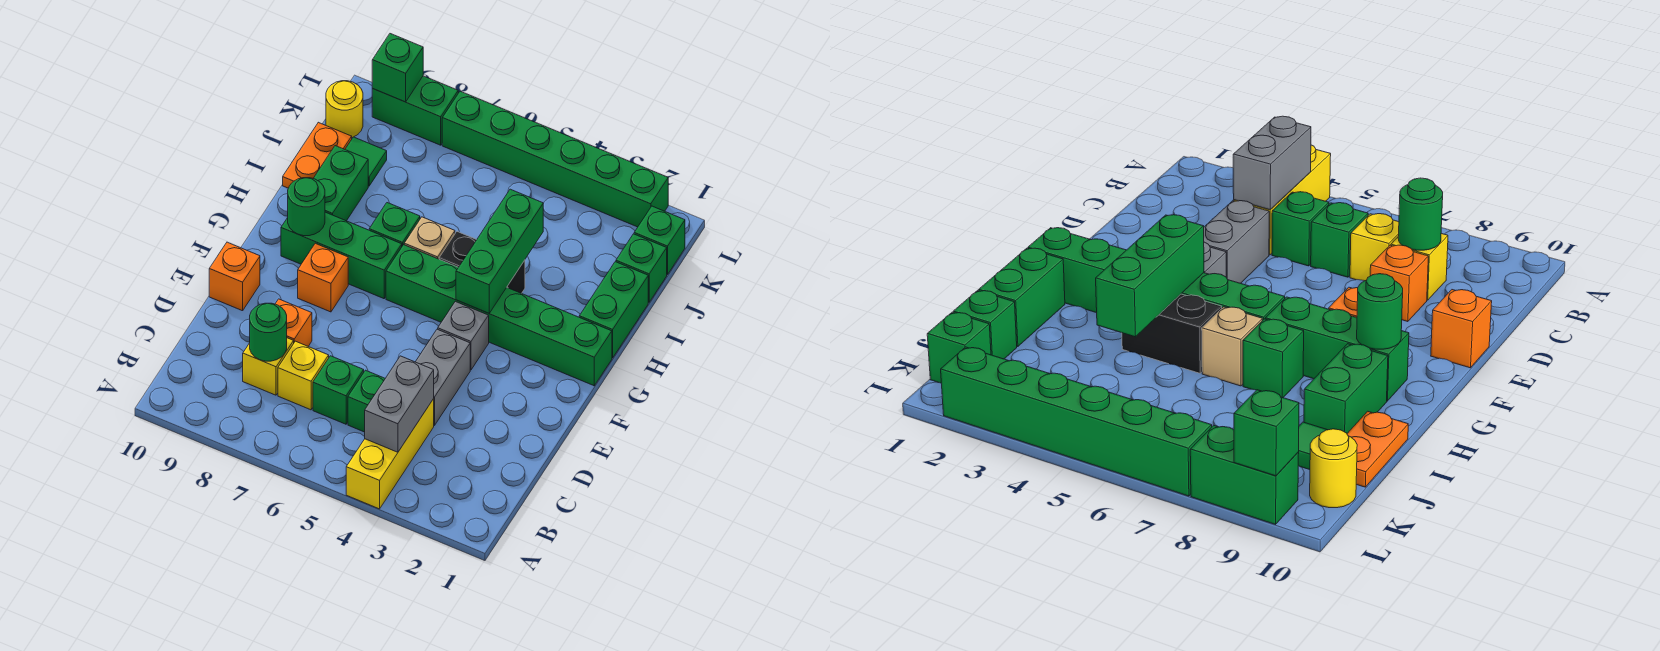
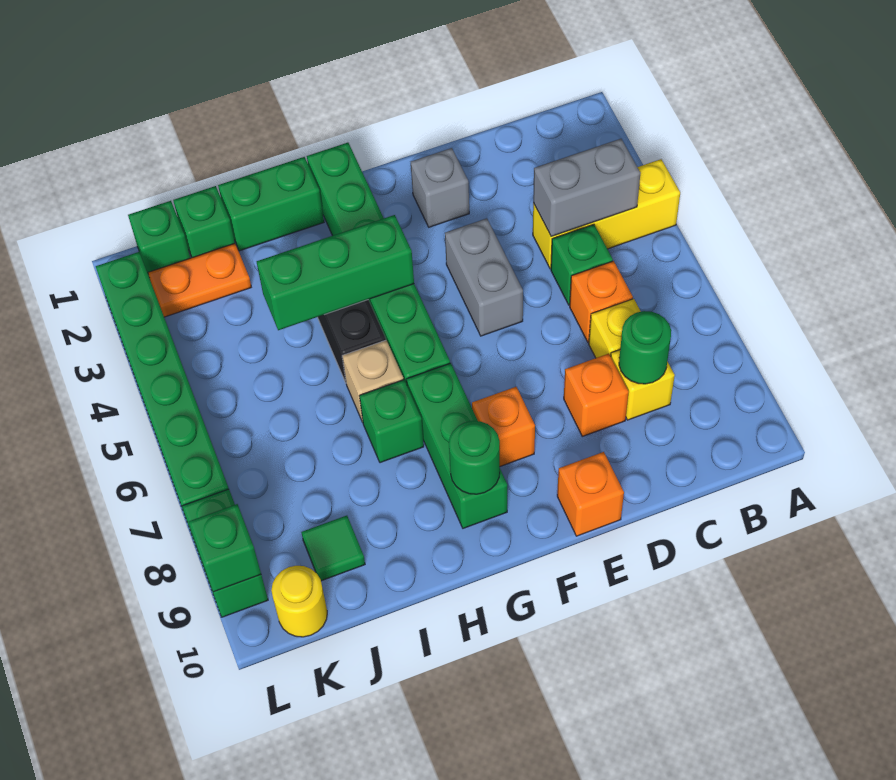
green 1x1 brick [313,356,364,424] -> orange 1x1 brick [570,261,633,343]
grey 1x2 brick [416,329,470,426] -> grey 1x2 brick turned to [445,218,523,336]
grey 1x1 brick [438,301,489,370] -> grey 1x1 brick moved to [411,148,469,227]
green 1x2 brick [313,146,368,221] -> none
orange 1x2 plate [283,122,352,188] -> orange 1x2 plate moved to [148,243,251,317]

